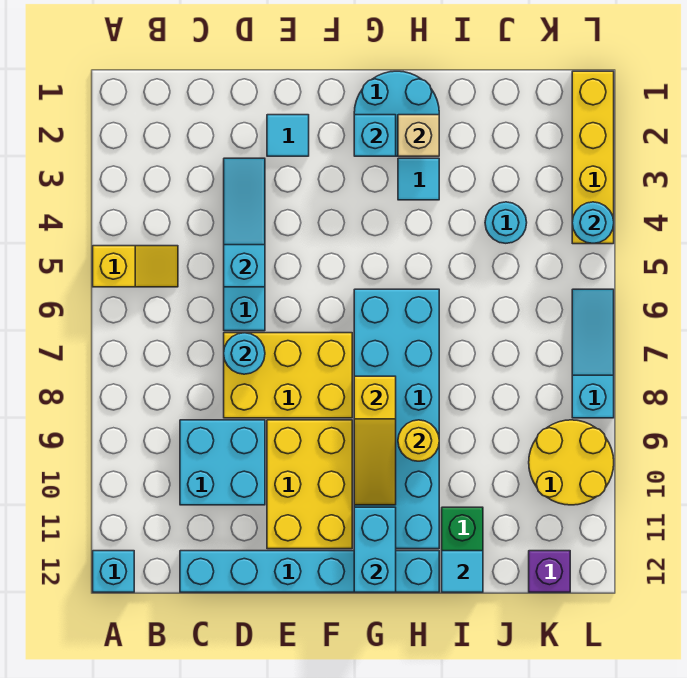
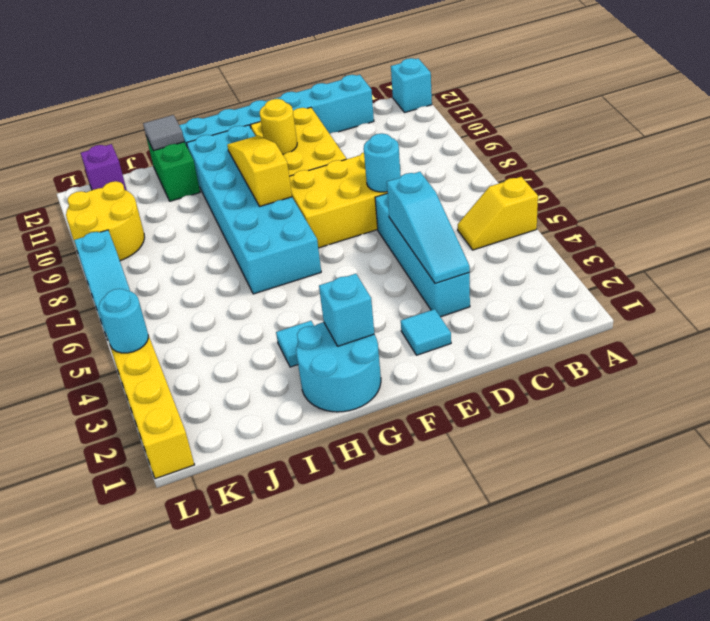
cyan 2x2 brick [180,420,265,505] -> none
cyan 1x2 brick [354,507,396,592] -> none
tan 1x1 brick [398,115,439,156] -> none
yellow 1x1 round brick [398,420,439,461] -> yellow 1x1 round brick moved to [260,99,297,154]
cyan 1x1 tile [442,551,483,592] -> grey 1x1 tile [143,115,184,151]
cyan 1x1 round brick [485,202,527,243] -> none

